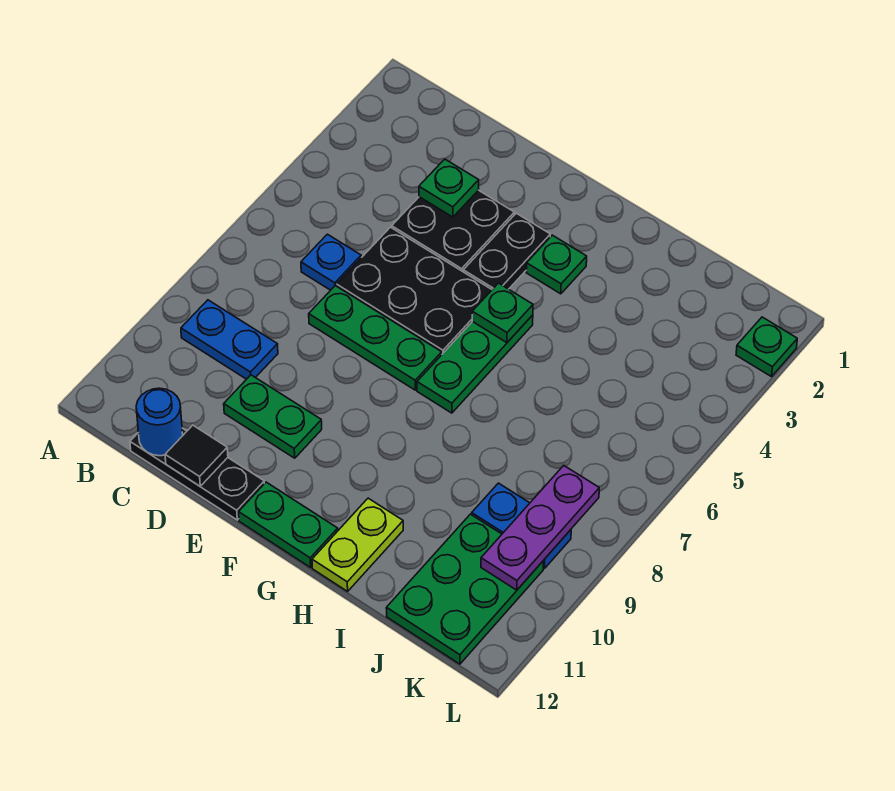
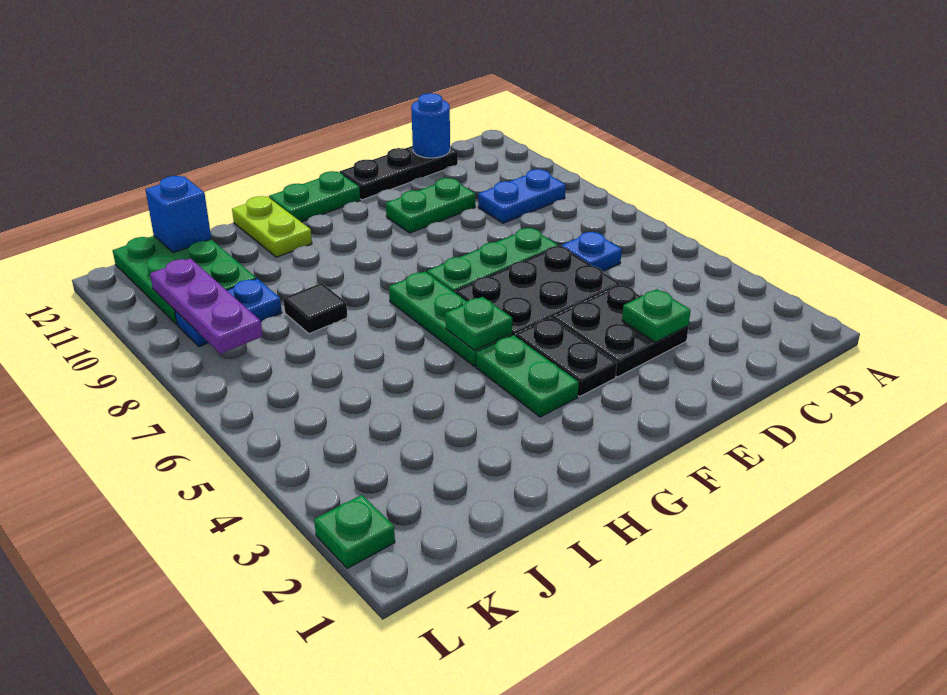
black 1x1 tile [165,425,228,486] -> black 1x1 tile moved to [283,283,347,334]
green 1x1 plate [526,235,587,294] -> green 1x2 plate [476,335,579,417]
none -> blue 1x1 brick [145,176,211,253]

